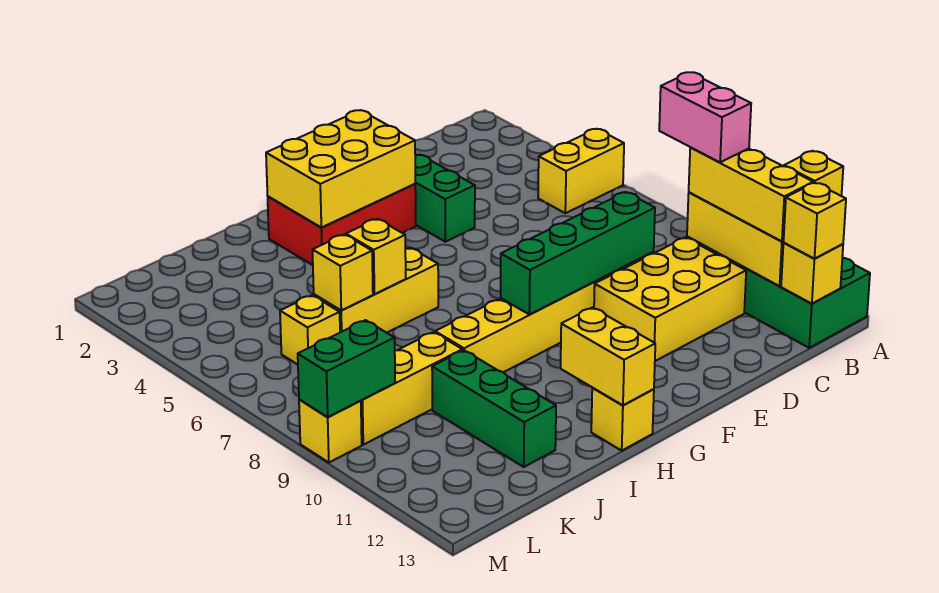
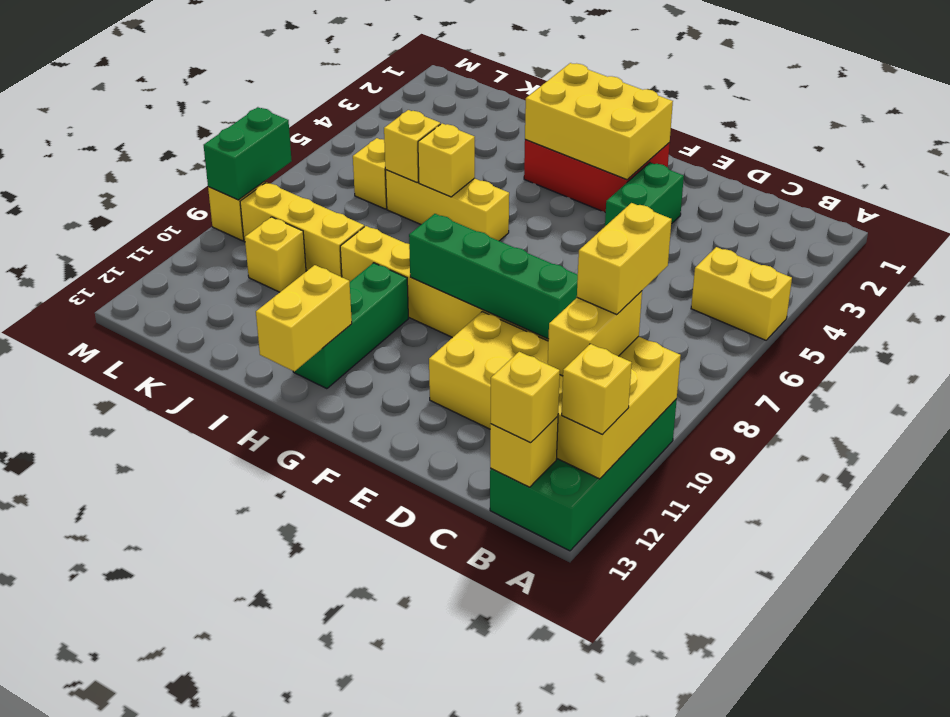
pink 1x2 brick [659,72,751,162] -> yellow 1x2 brick [577,203,672,315]
yellow 1x3 brick [689,148,813,241] -> yellow 1x2 brick [548,291,642,376]
yellow 1x1 brick [591,388,654,451] -> yellow 1x1 brick moved to [245,217,306,292]
green 1x3 brick [432,350,556,467] -> green 1x3 brick moved to [293,263,408,389]
green 1x2 brick [298,320,395,417] -> green 1x2 brick turned to [204,107,292,200]

